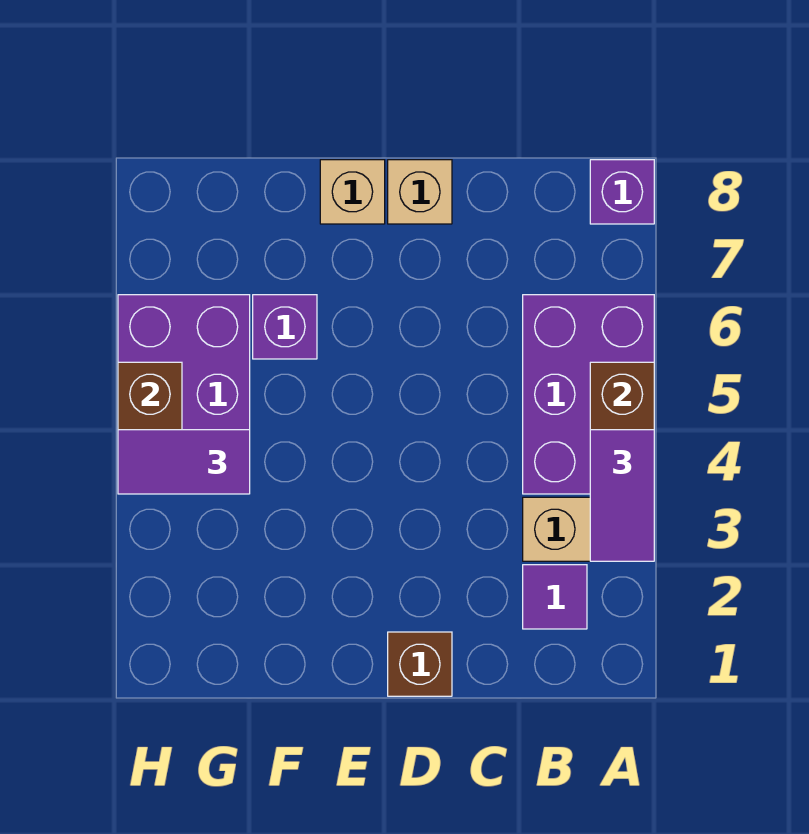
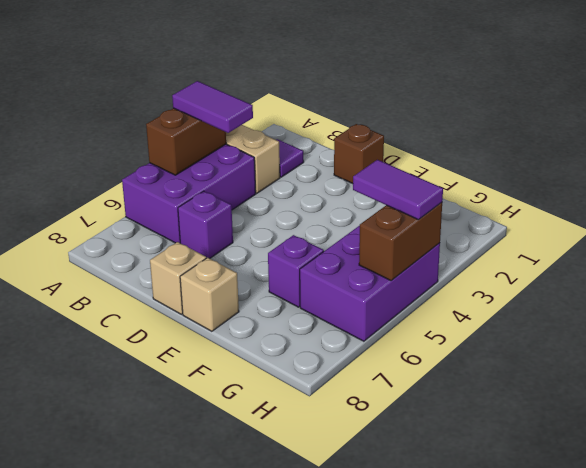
purple 1x2 tile [590,430,654,561] -> purple 1x2 tile turned to [172,81,253,133]
purple 1x1 brick [590,160,654,224] -> purple 1x1 brick moved to [178,191,233,258]

